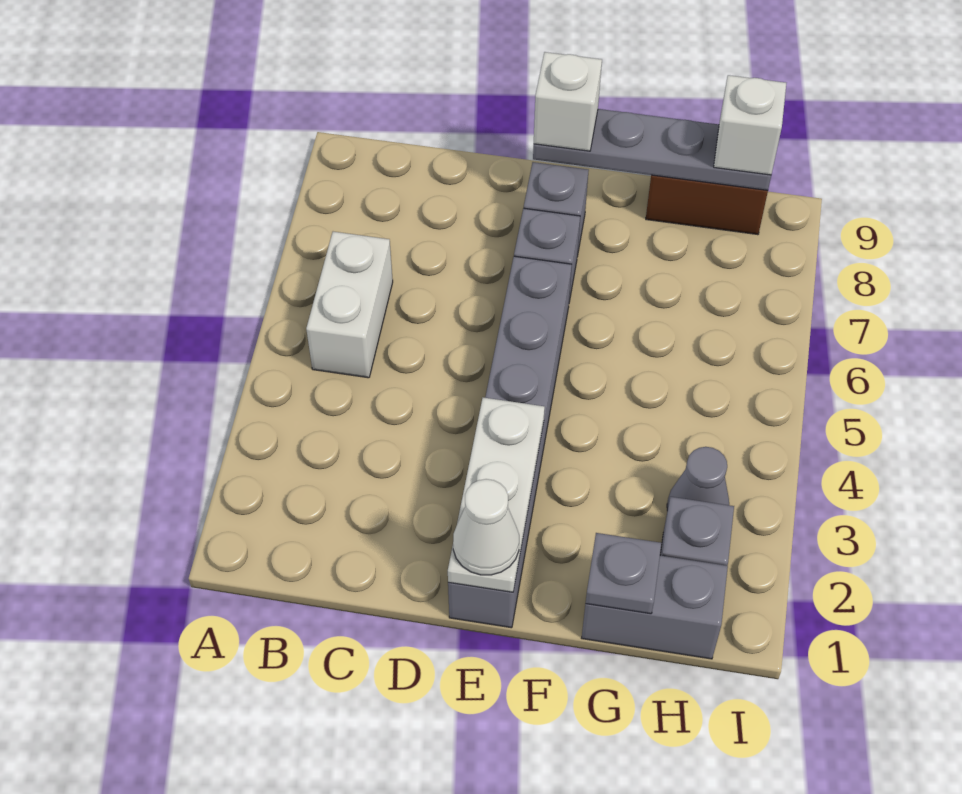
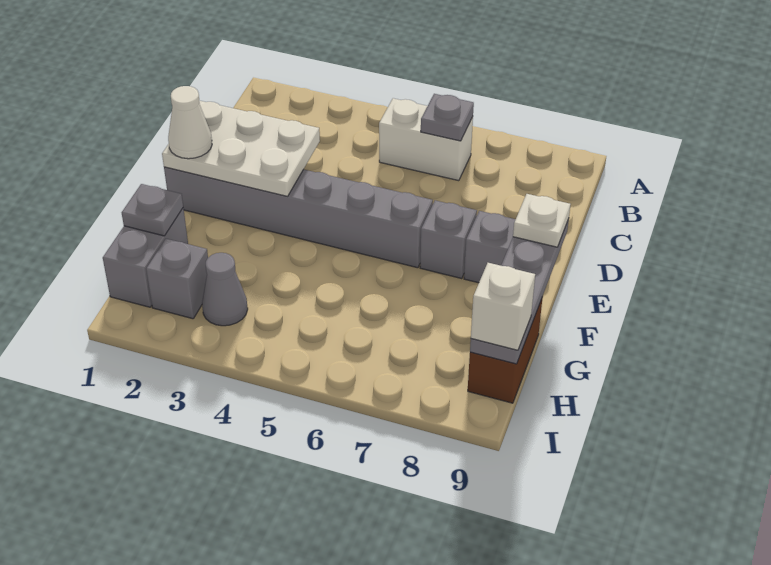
none -> grey 1x1 plate [421,94,474,141]
white 1x3 plate [448,398,545,592] -> white 2x3 plate [162,101,320,196]
white 1x1 brick [534,52,602,151] -> white 1x1 plate [513,194,571,247]

